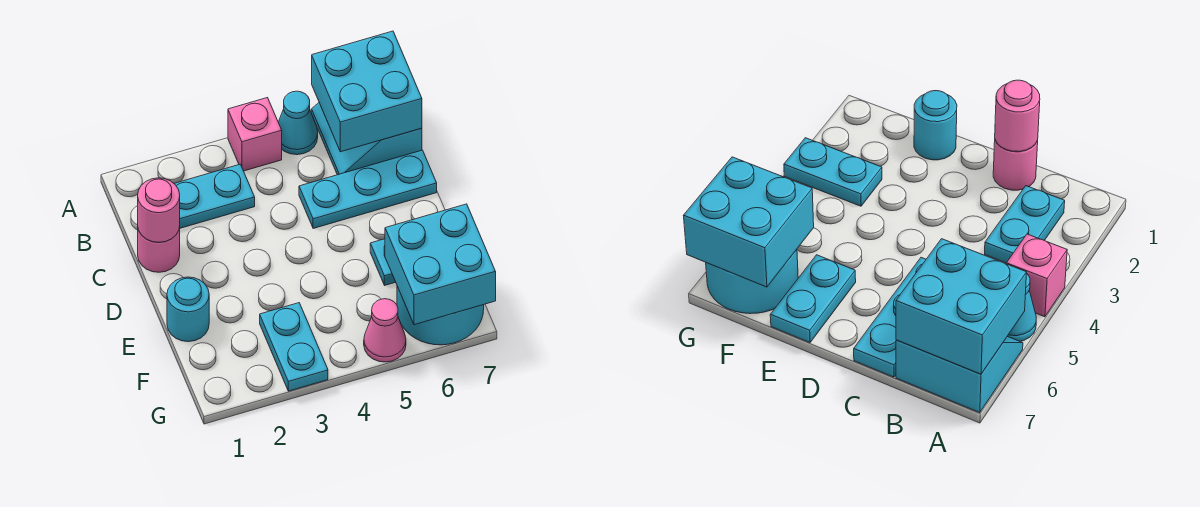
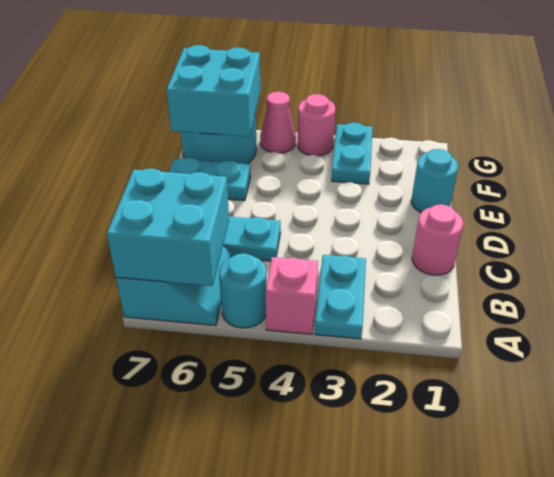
cyan 1x1 cone [278,91,318,155] -> cyan 1x1 round brick [219,253,267,328]
cyan 1x2 plate [174,164,255,228] -> cyan 1x2 plate turned to [315,255,366,339]
pink 1x1 round brick [138,178,180,242] -> pink 1x1 round brick moved to [298,94,335,156]

